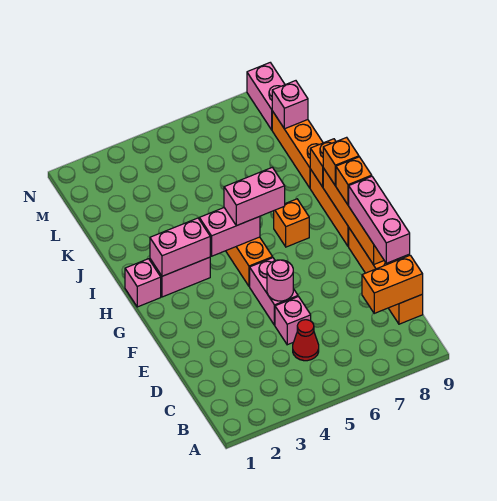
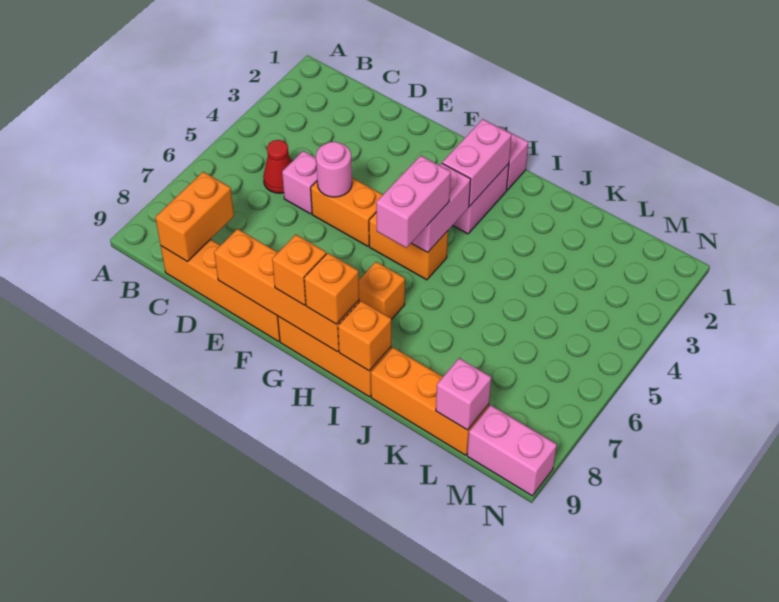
pink 1x3 brick [349,176,410,263] -> none
pink 1x2 brick [250,258,298,325] -> orange 1x2 brick [311,178,383,246]

